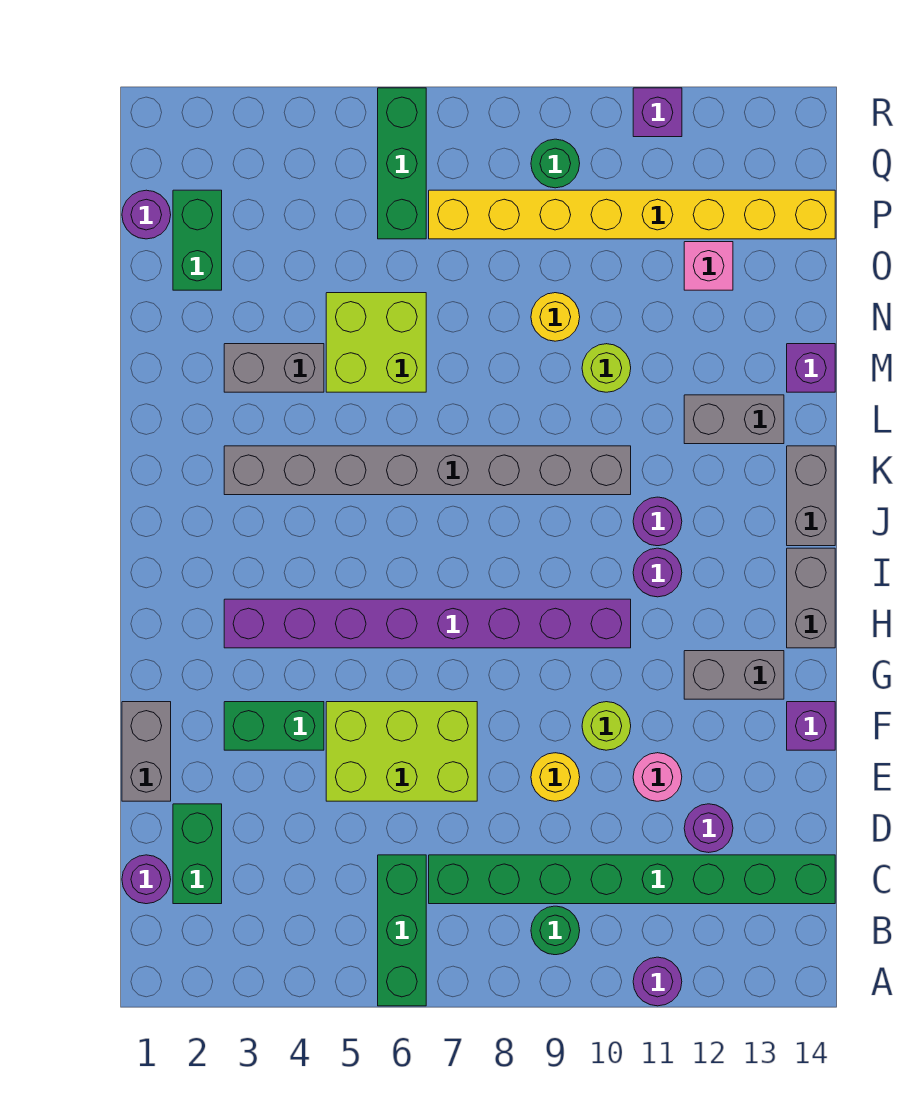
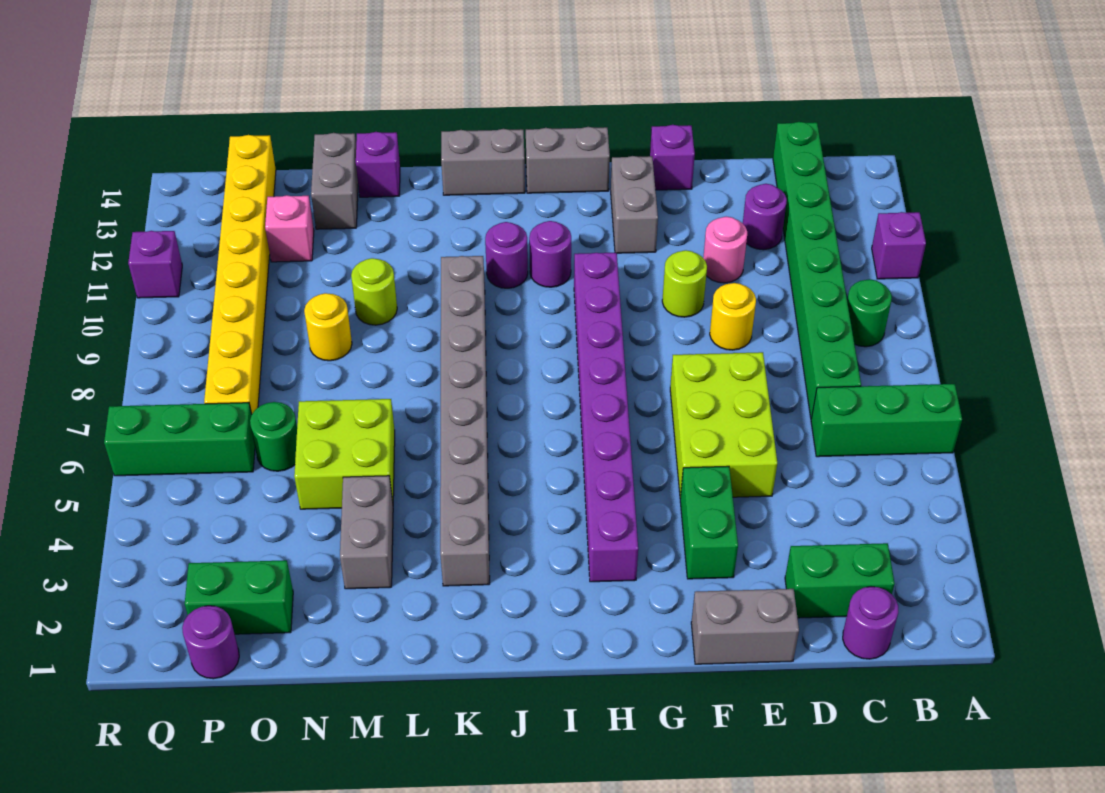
purple 1x1 round brick [633,957,682,1006] -> purple 1x1 brick [872,212,926,279]
grey 1x2 brick [684,395,784,444] -> grey 1x2 brick moved to [311,133,358,229]
green 1x1 round brick [531,139,580,188] -> green 1x1 round brick moved to [250,402,297,471]

